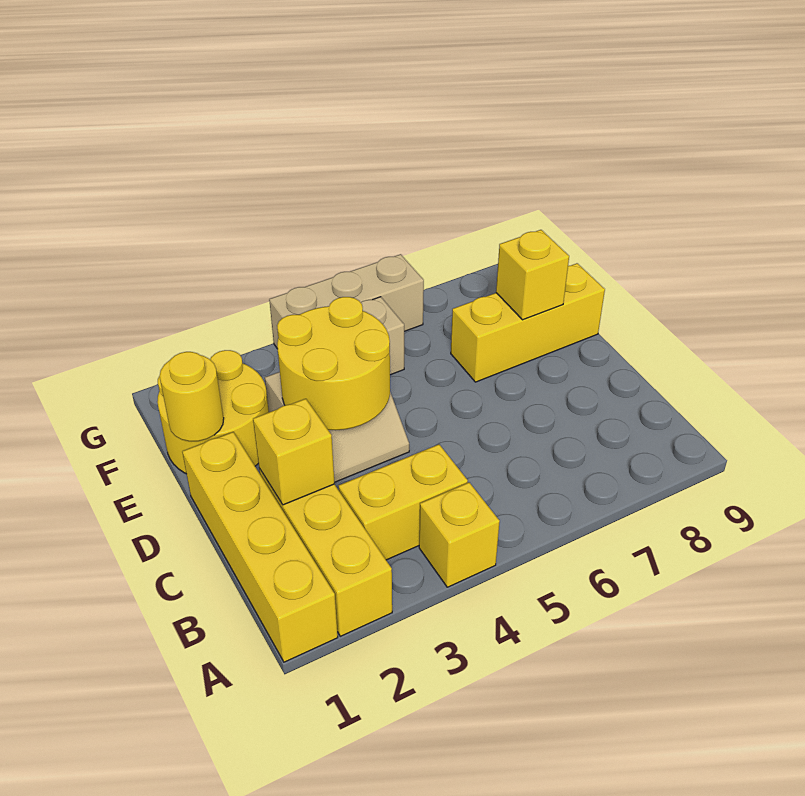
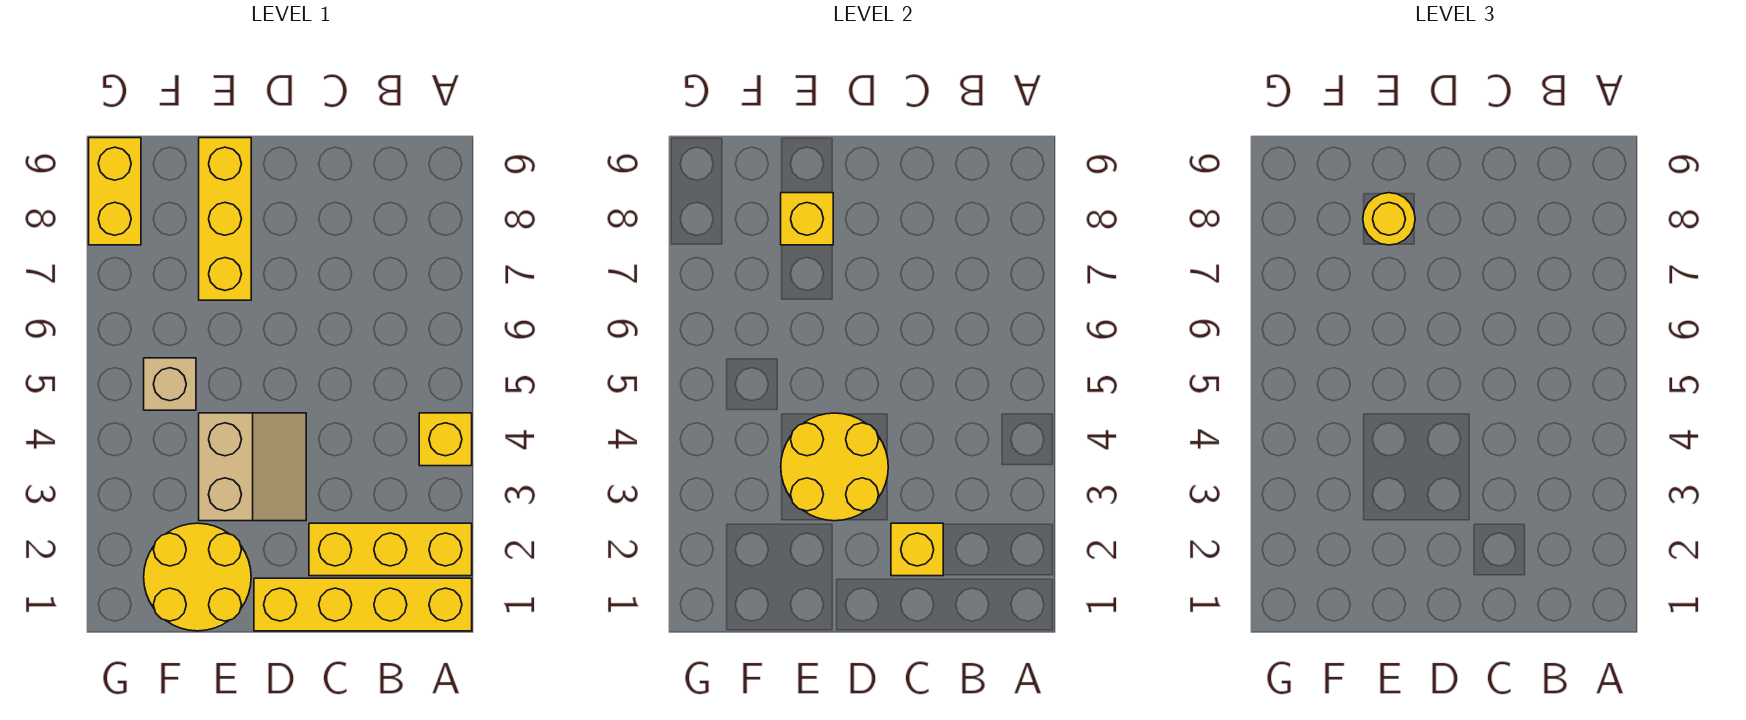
yellow 1x2 brick [338,444,468,560] -> yellow 1x2 brick moved to [89,138,141,245]
yellow 1x1 round brick [160,352,224,441] -> yellow 1x1 round brick moved to [1363,193,1415,245]
tan 1x3 brick [269,254,424,349] -> none

